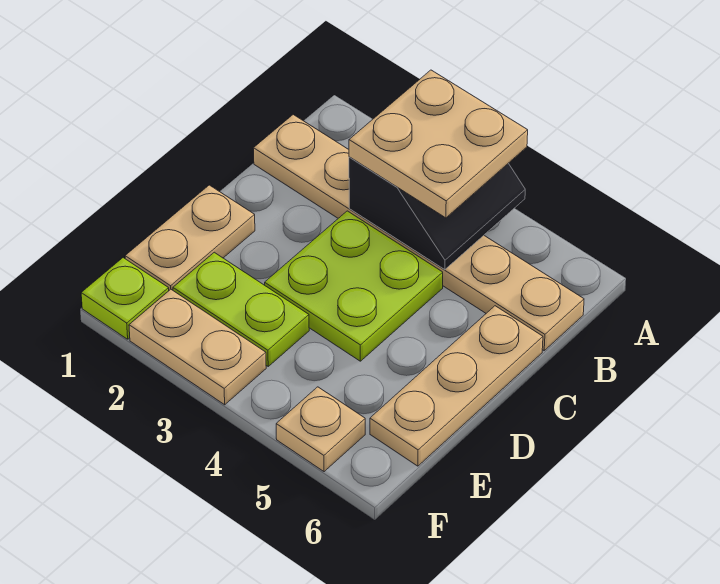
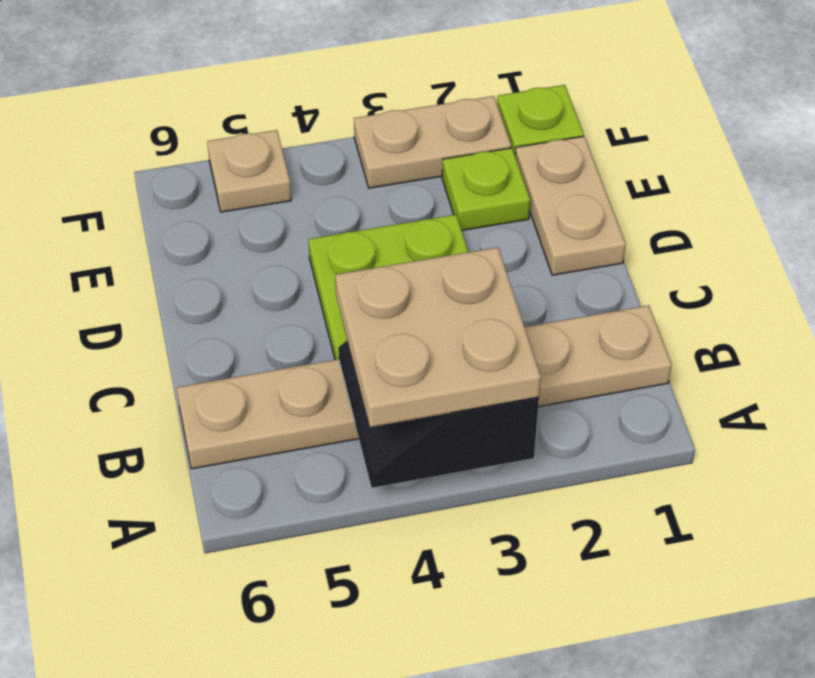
tan 1x3 plate [370,306,543,466] -> none
lime 1x2 plate [173,252,309,366] -> lime 1x1 plate [442,148,530,230]

